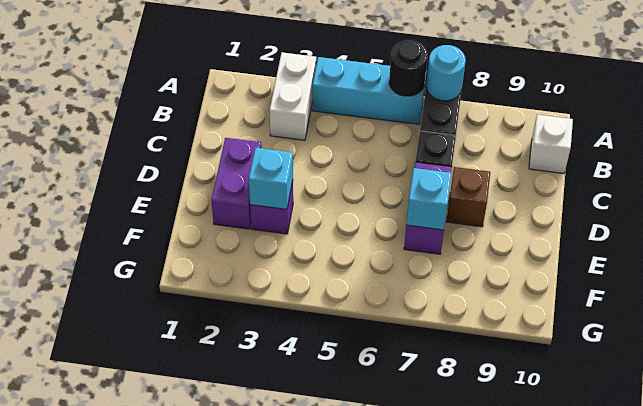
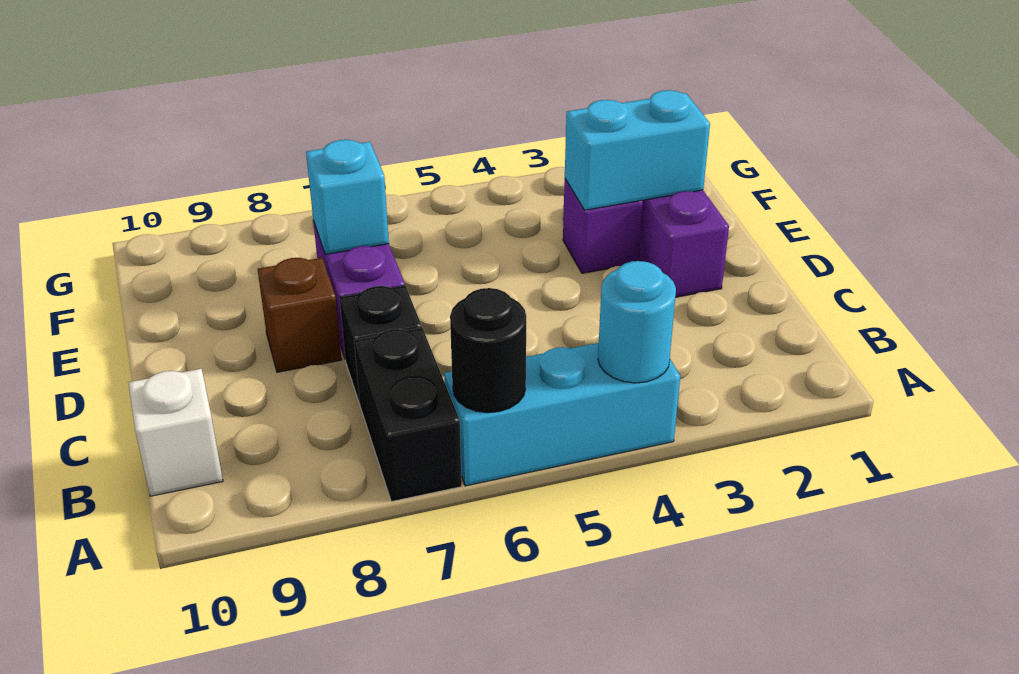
white 1x2 brick [270,52,316,140] -> none
cyan 1x1 round brick [426,45,466,101] -> cyan 1x1 round brick moved to [598,261,676,383]
cyan 1x1 brick [249,148,293,209] -> cyan 1x2 brick [565,90,710,210]

